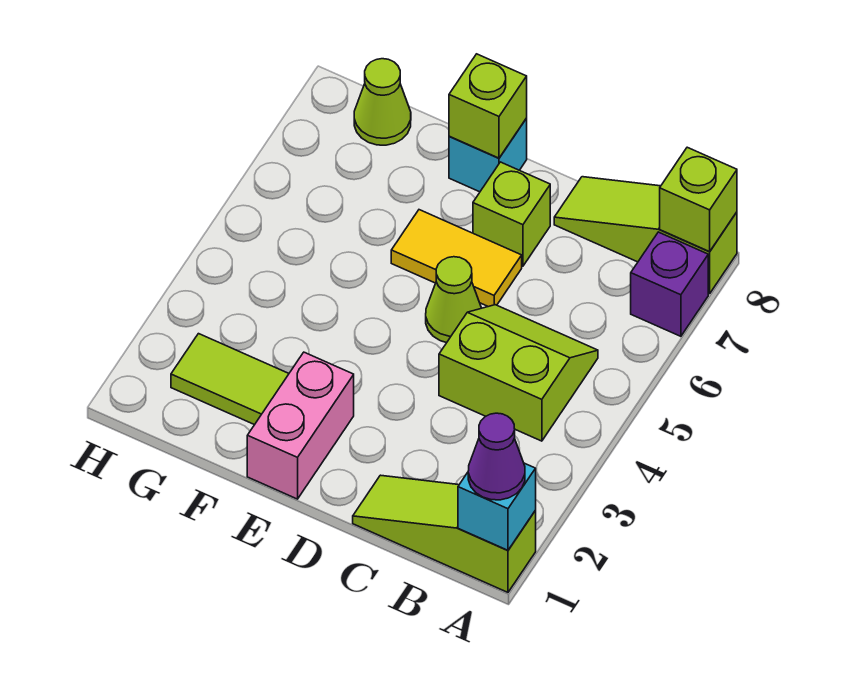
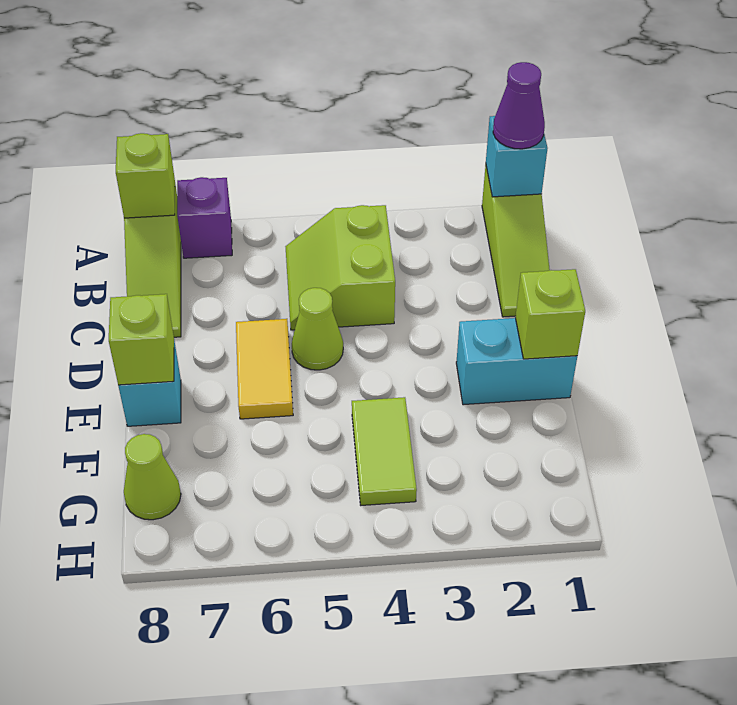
lime 1x1 brick [473,162,550,266] -> lime 1x1 brick moved to [515,269,585,359]
pink 1x2 brick [247,352,354,499] -> cyan 1x2 brick [456,318,577,405]
lime 1x2 tile [171,334,289,425] -> lime 1x2 tile moved to [352,397,417,505]

